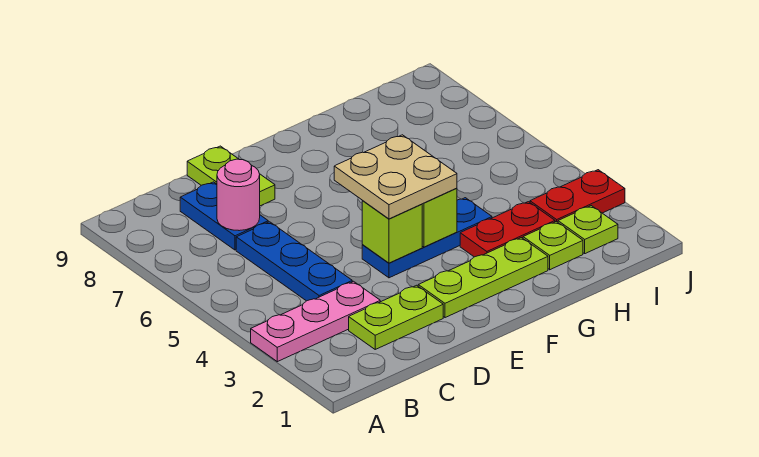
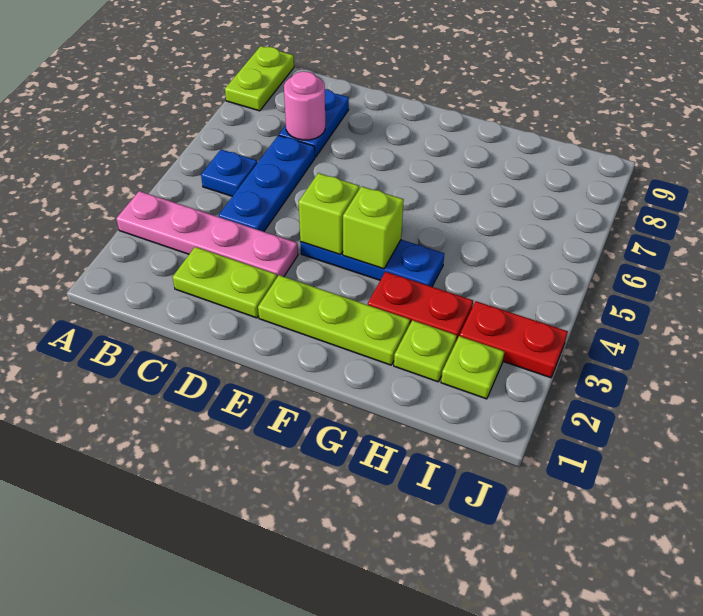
pink 1x3 plate [251,281,380,362] -> pink 1x4 plate [116,191,298,277]
none -> blue 1x1 plate [201,149,257,196]
lime 1x2 plate [187,146,275,206] -> lime 1x2 plate moved to [225,46,294,111]
tan 2x2 plate [334,135,457,219] -> none

